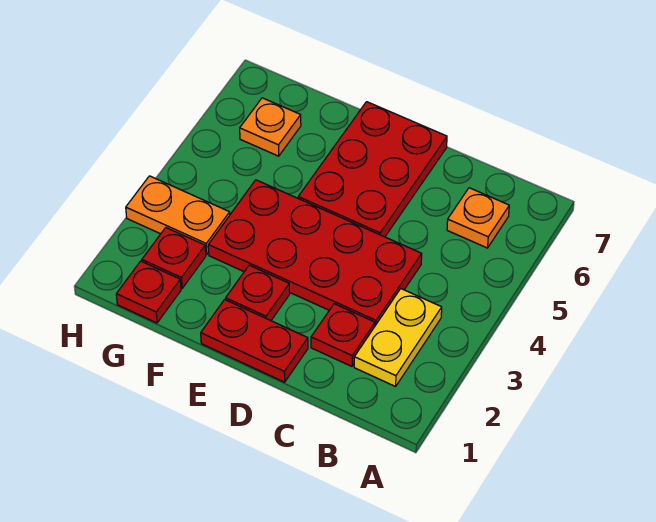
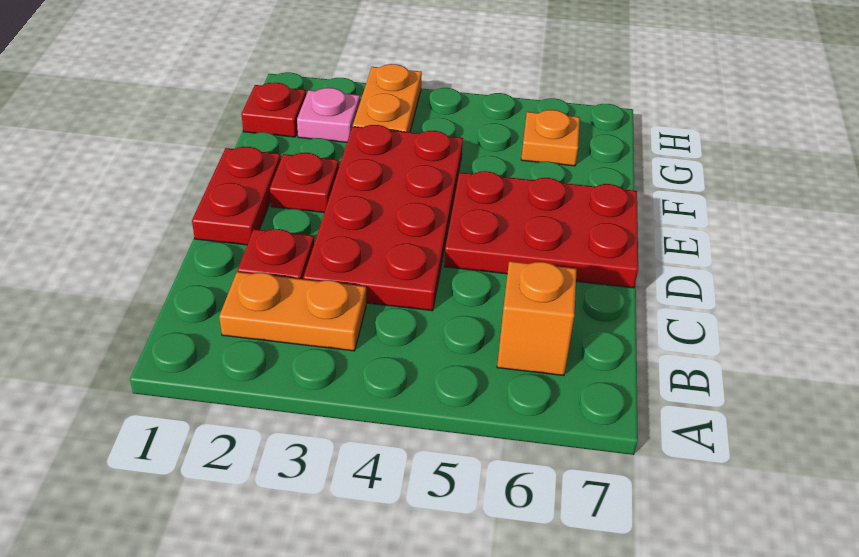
yellow 1x2 plate [354,289,442,386] -> orange 1x2 plate [219,272,366,351]
orange 1x1 plate [447,188,509,248] -> orange 1x1 brick [497,261,577,376]
red 1x1 plate [142,228,206,288] -> pink 1x1 plate [297,88,360,142]

